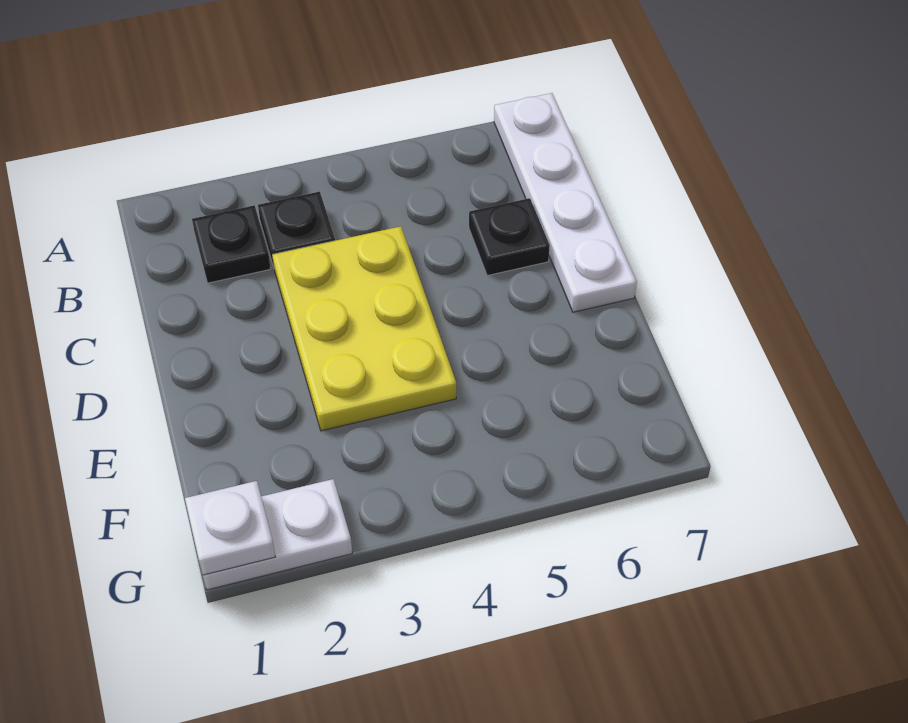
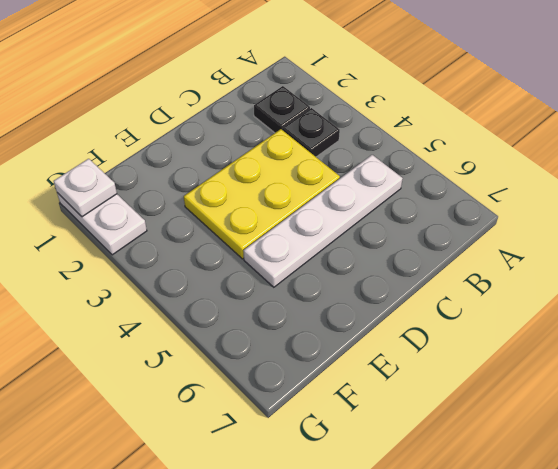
white 1x4 plate [494,93,637,312] -> white 1x4 plate moved to [243,155,403,287]
black 1x1 plate [469,198,550,276] -> none

